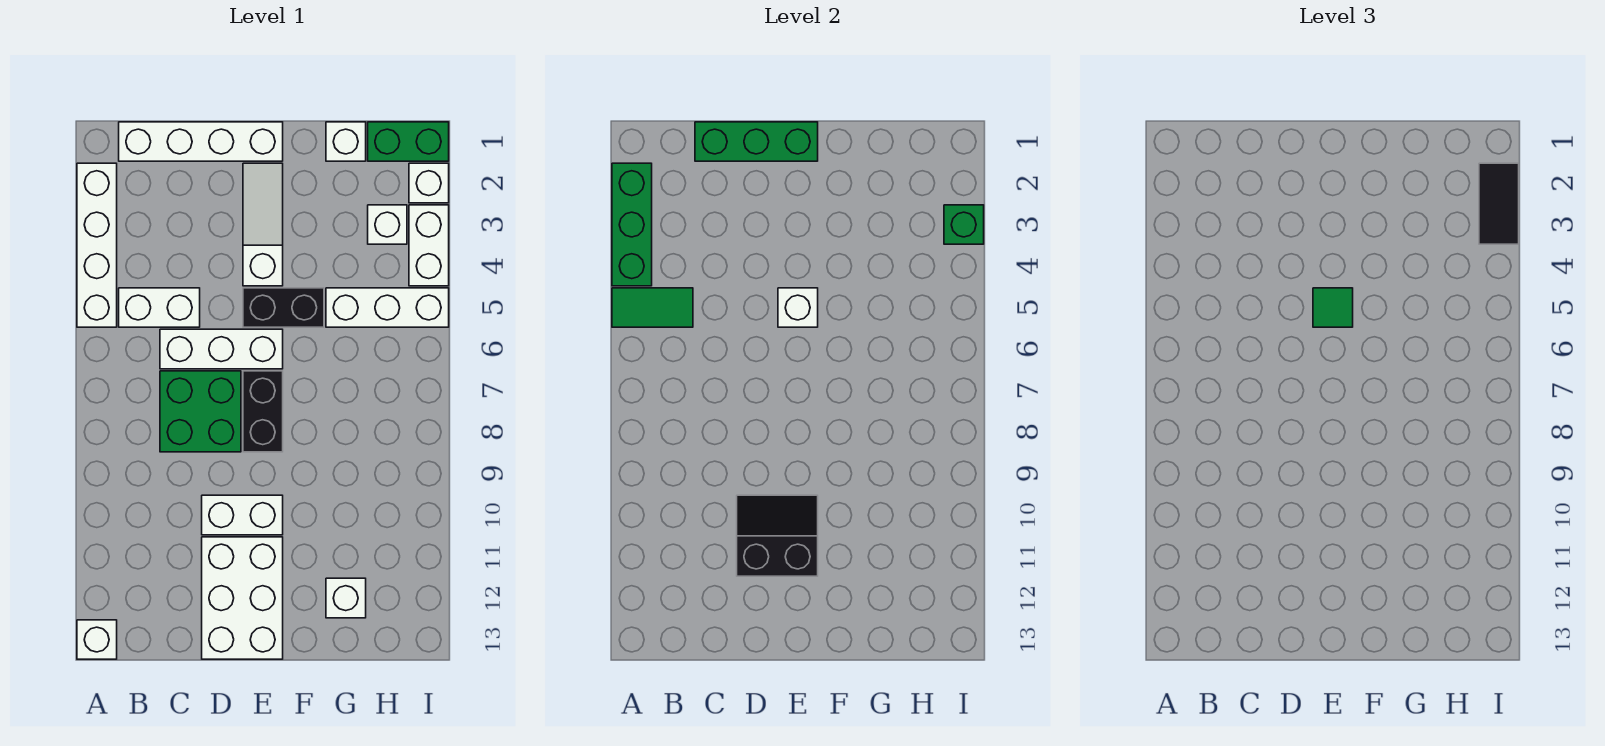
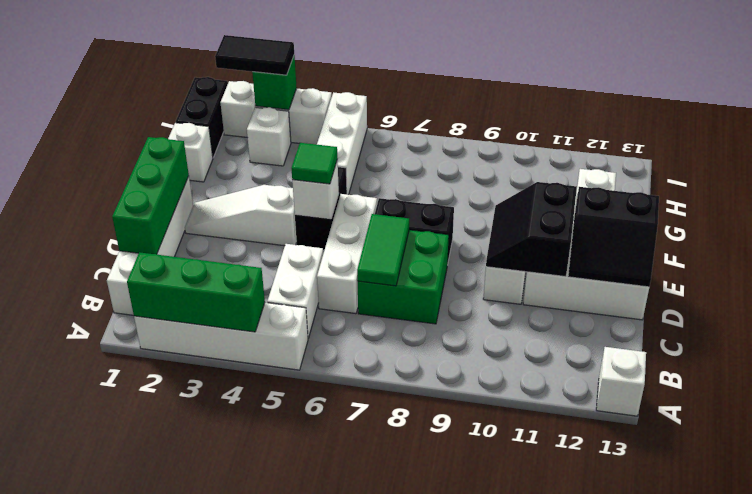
green 1x2 tile [612,288,693,327] -> green 1x2 tile moved to [357,214,409,286]
none -> black 2x2 slope [568,187,659,287]
green 1x2 brick [368,122,449,161] -> black 1x2 brick [176,77,228,157]

